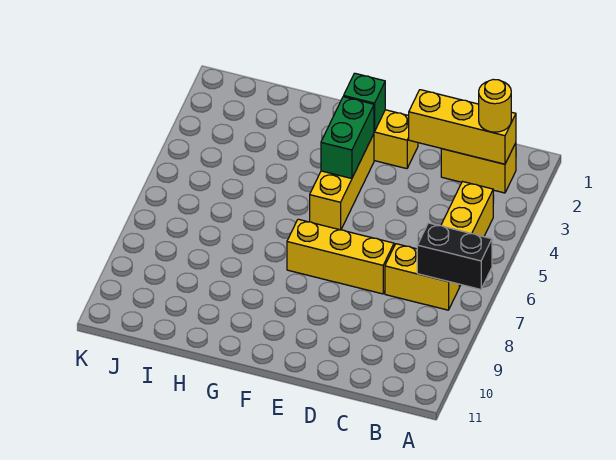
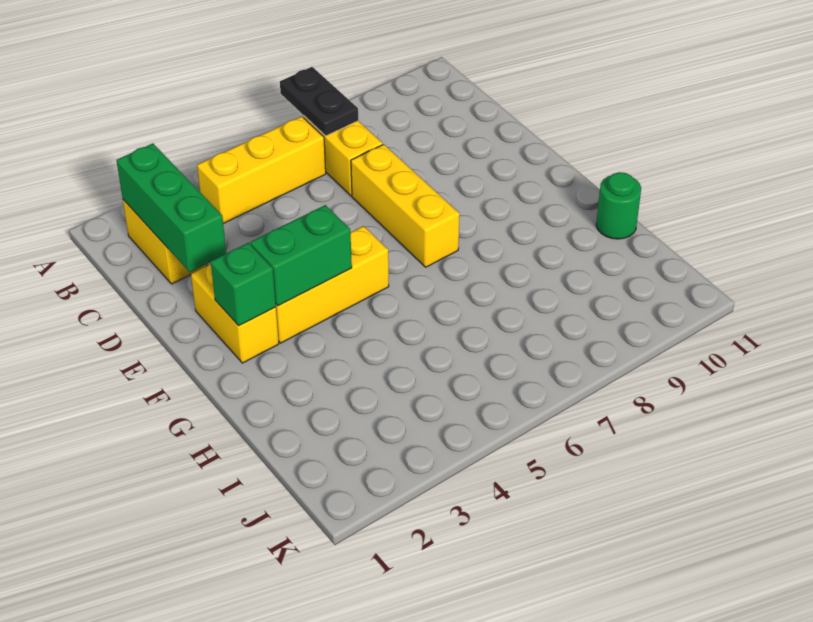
black 1x2 brick [417,223,492,289] -> black 1x2 plate [280,67,358,136]
yellow 1x3 brick [409,90,516,164] -> green 1x3 brick [116,144,226,272]
yellow 1x1 round brick [479,79,511,132] -> none
none -> green 1x1 round brick [596,172,641,239]

